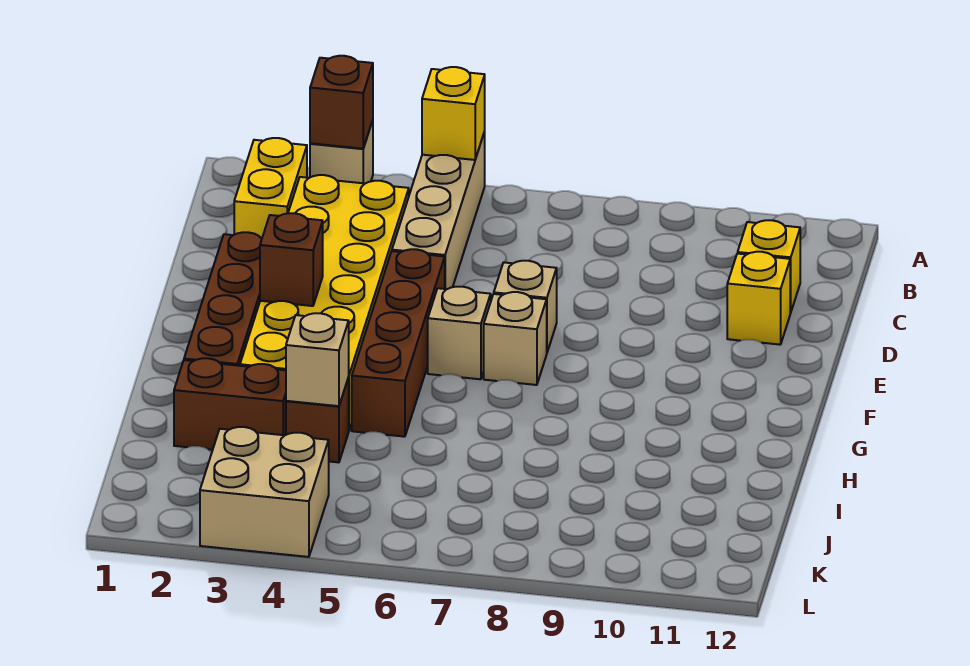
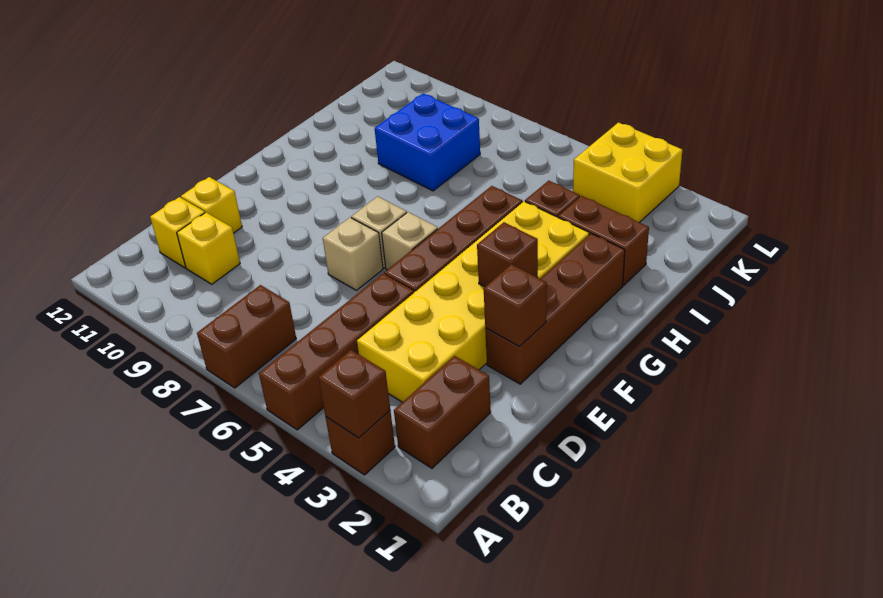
tan 1x1 brick [310,120,373,184] -> brown 1x1 brick [326,411,395,475]
tan 1x4 brick [392,132,485,289] -> brown 1x4 brick [259,274,414,430]
yellow 1x1 brick [422,67,485,160] -> yellow 1x1 brick moved to [177,212,240,284]
none -> brown 1x2 brick [197,285,296,388]
yellow 1x2 brick [234,138,307,238] -> brown 1x2 brick [394,356,491,468]
none -> brown 1x1 brick [484,264,547,346]
tan 1x1 brick [286,313,349,406] -> none
none -> blue 2x2 brick [375,94,480,191]
tan 2x2 brick [200,427,329,557] -> yellow 2x2 brick [573,123,682,223]

